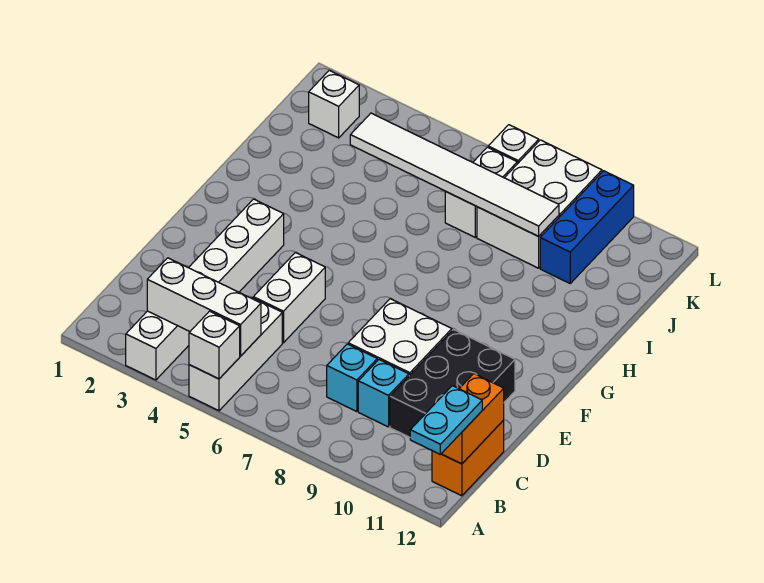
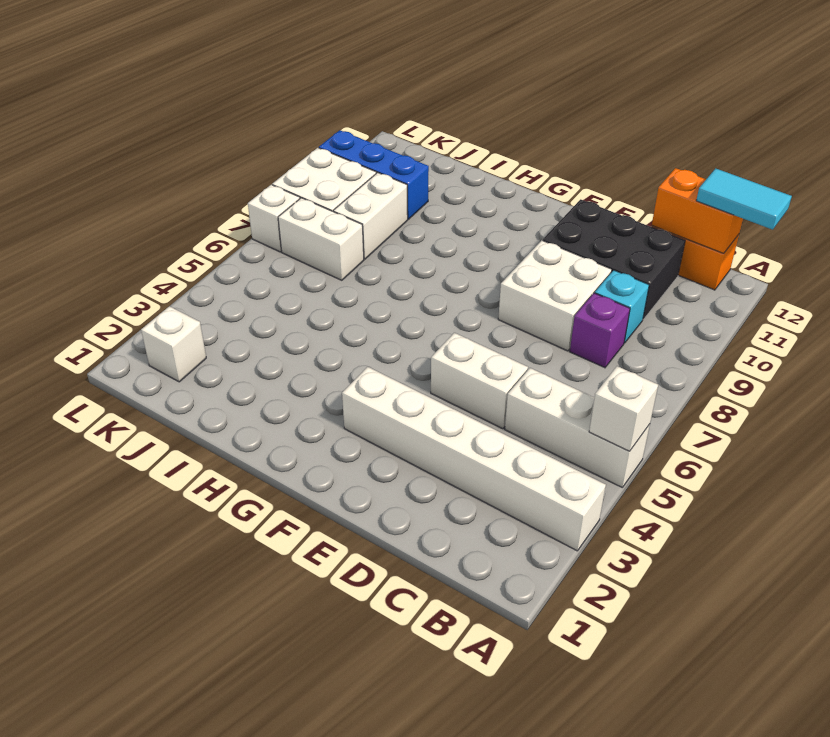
cyan 1x2 plate [410,386,482,454] -> cyan 1x2 tile [696,168,792,230]
white 1x3 brick [147,258,261,356] -> none
cyan 1x1 brick [327,344,377,412] -> purple 1x1 brick [570,293,630,368]
white 1x6 tile [350,113,559,236] -> none

